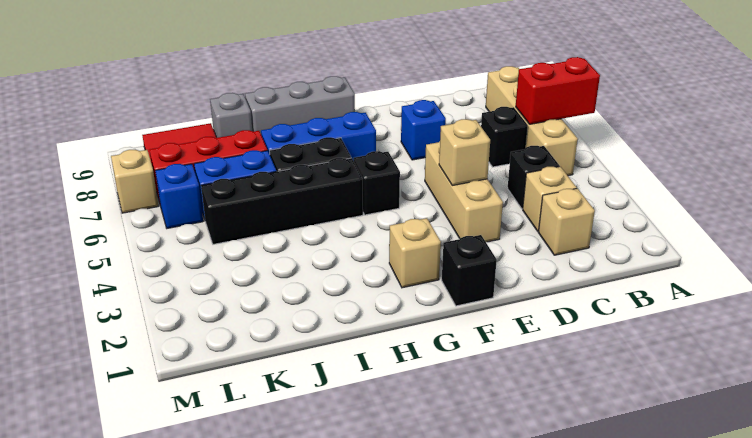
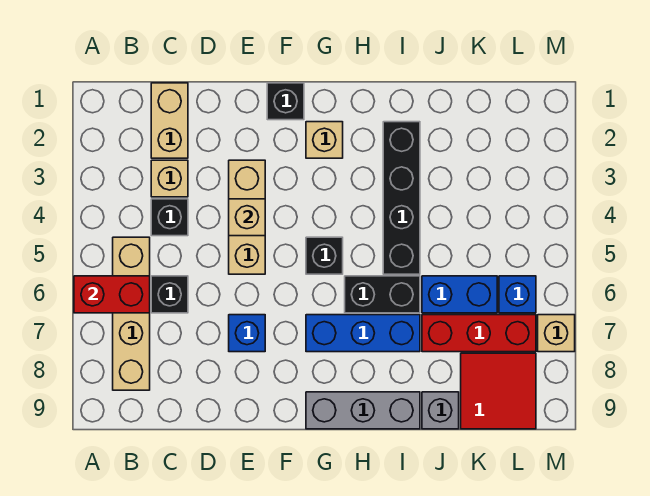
tan 1x1 brick [538,188,595,255] -> tan 1x2 brick [151,83,188,158]
black 1x4 brick [201,158,363,244] -> black 1x4 brick turned to [383,122,420,274]

